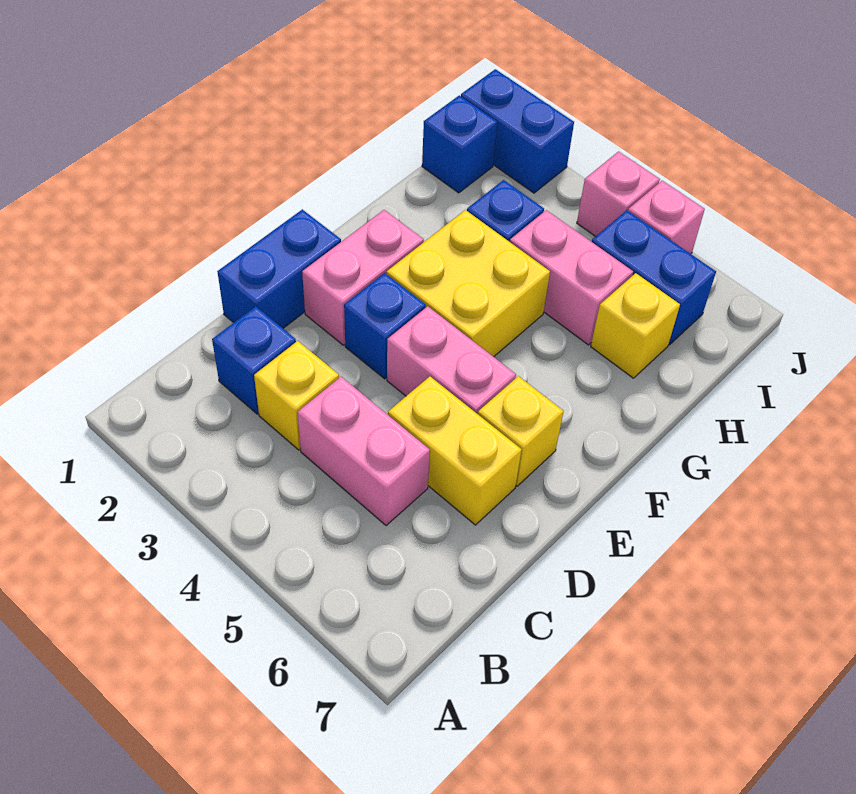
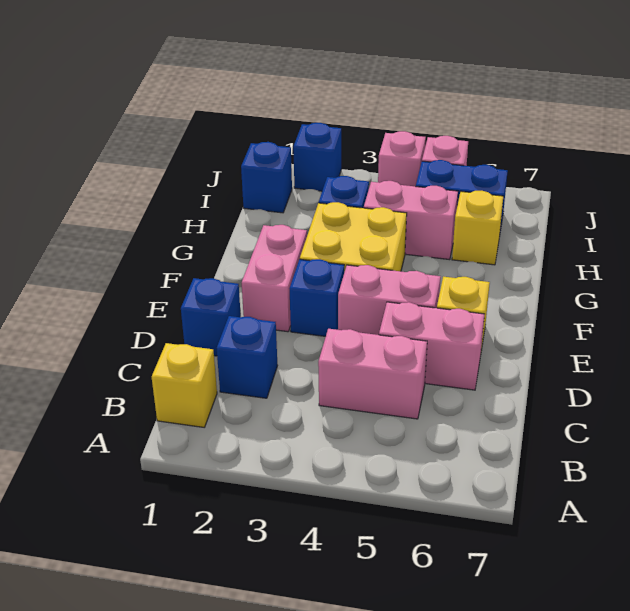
yellow 1x1 brick [254,341,339,450] -> yellow 1x1 brick moved to [152,343,217,427]
blue 1x2 brick [217,209,341,328] -> blue 1x1 brick [181,278,241,356]
yellow 1x2 brick [388,377,522,525] -> pink 1x2 brick [379,302,485,390]
blue 1x2 brick [461,69,574,193] -> blue 1x1 brick [293,123,341,191]

